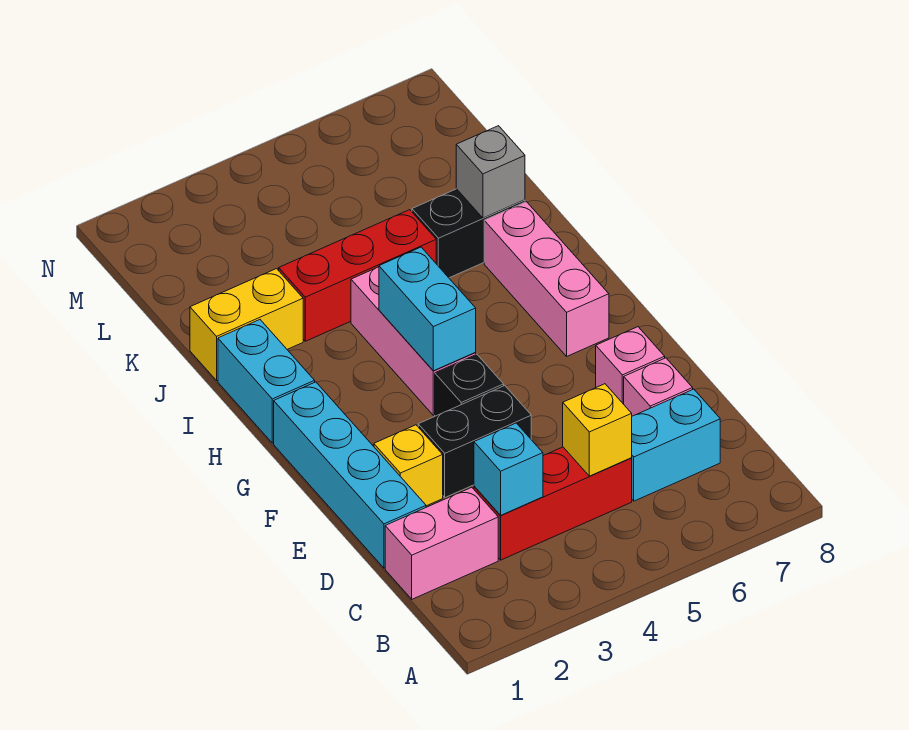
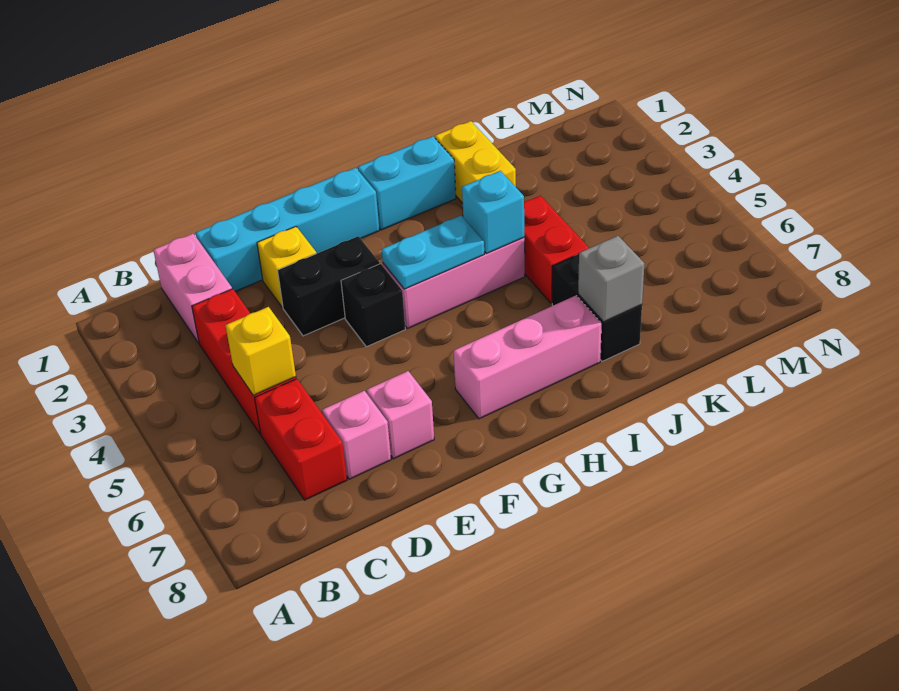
cyan 1x1 brick [474,423,543,515] -> cyan 1x1 brick moved to [462,171,524,254]
cyan 1x2 brick [632,389,720,501] -> red 1x2 brick [255,379,347,500]
black 1x2 brick [418,386,531,497] -> black 1x2 brick turned to [278,236,380,336]
cyan 1x2 brick [379,247,476,371] -> cyan 1x2 plate [381,216,484,289]
red 1x3 brick [279,210,436,341] -> red 1x2 brick [524,196,589,304]

